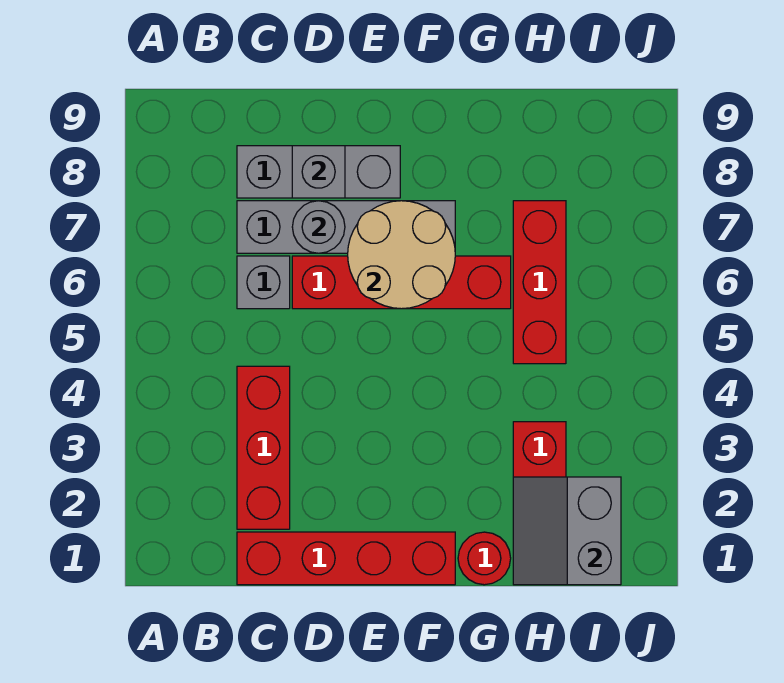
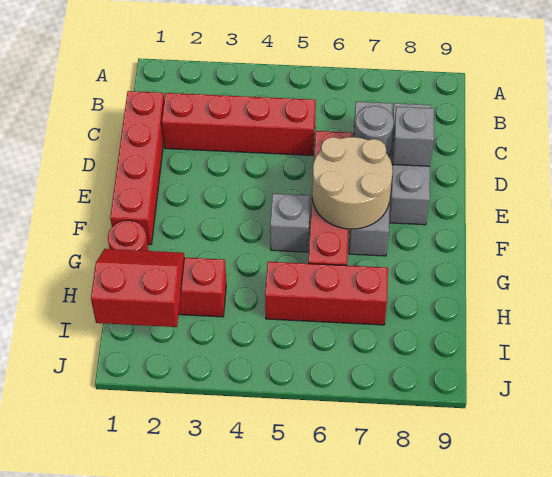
red 1x3 brick [237,366,290,529] -> red 1x4 brick [162,93,316,155]
grey 1x1 brick [237,256,290,309] -> grey 1x1 brick moved to [270,194,310,252]
grey 2x2 slope [513,477,621,585] -> red 2x2 slope [91,249,184,327]

